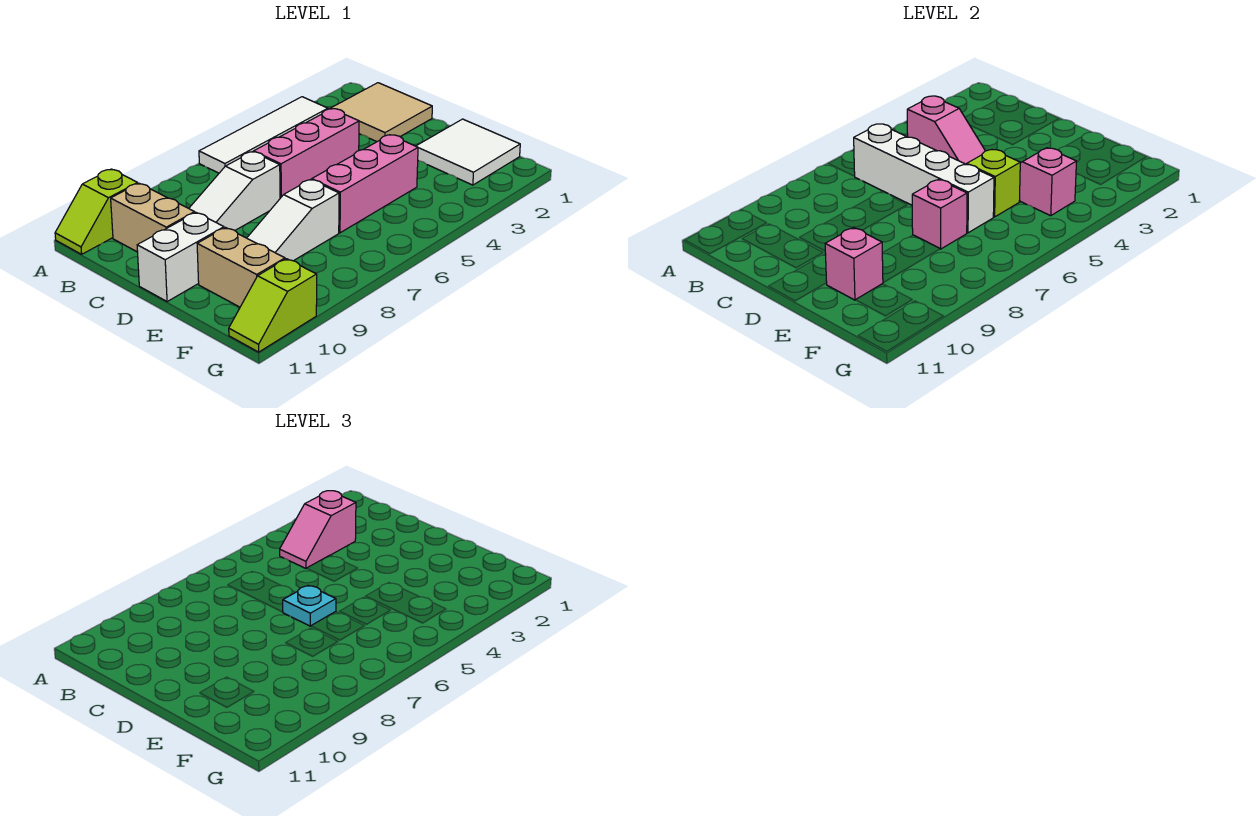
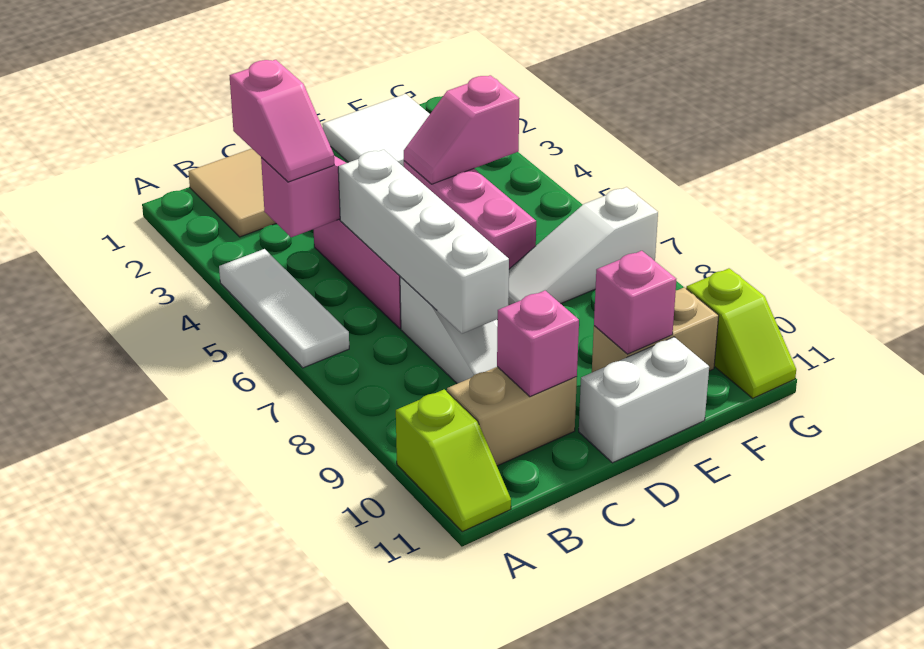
white 1x4 tile [199,97,328,173] -> white 1x3 tile [219,249,349,368]
white 1x4 brick [854,124,994,233] -> white 1x4 brick turned to [338,150,509,334]
cyan 1x1 plate [283,585,336,626] -> none
white 1x2 brick [137,213,224,302] -> white 1x2 brick turned to [579,337,709,463]
lime 1x1 brick [967,150,1020,217] -> none
white 1x3 slope [247,180,339,261] -> white 1x3 slope turned to [508,187,658,305]
pink 1x1 brick [912,180,967,249] -> pink 1x1 brick moved to [497,290,579,397]

